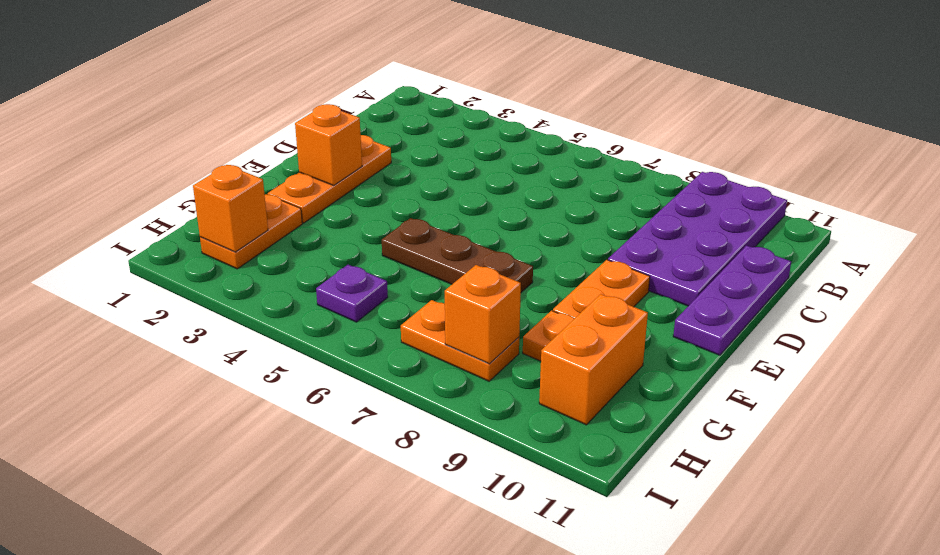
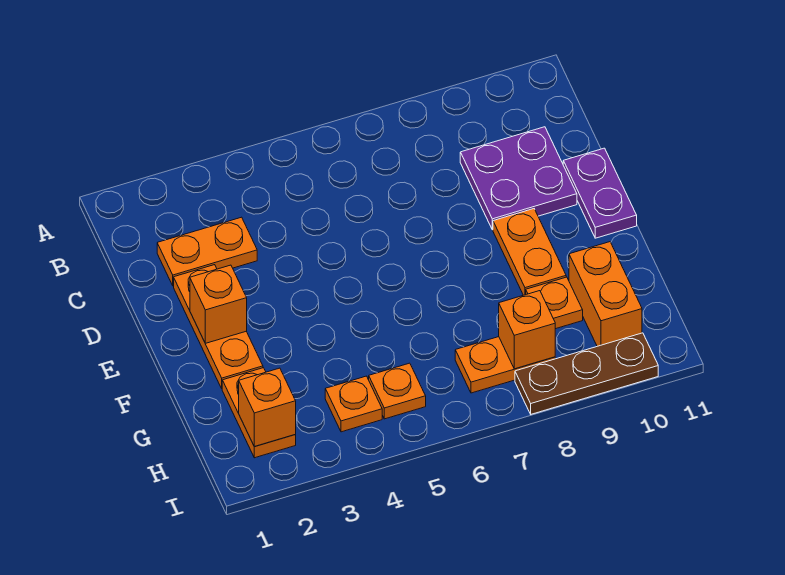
purple 2x4 plate [608,172,787,306] -> purple 2x2 plate [460,127,577,230]
none -> orange 1x2 plate [157,217,257,286]
purple 1x3 plate [673,245,791,355] -> purple 1x2 plate [563,148,637,238]
brown 1x3 plate [382,218,533,292] -> brown 1x3 plate moved to [515,333,658,414]
none -> orange 1x1 plate [325,376,382,432]
purple 1x1 plate [316,265,388,322] -> orange 1x1 plate [369,363,426,419]

